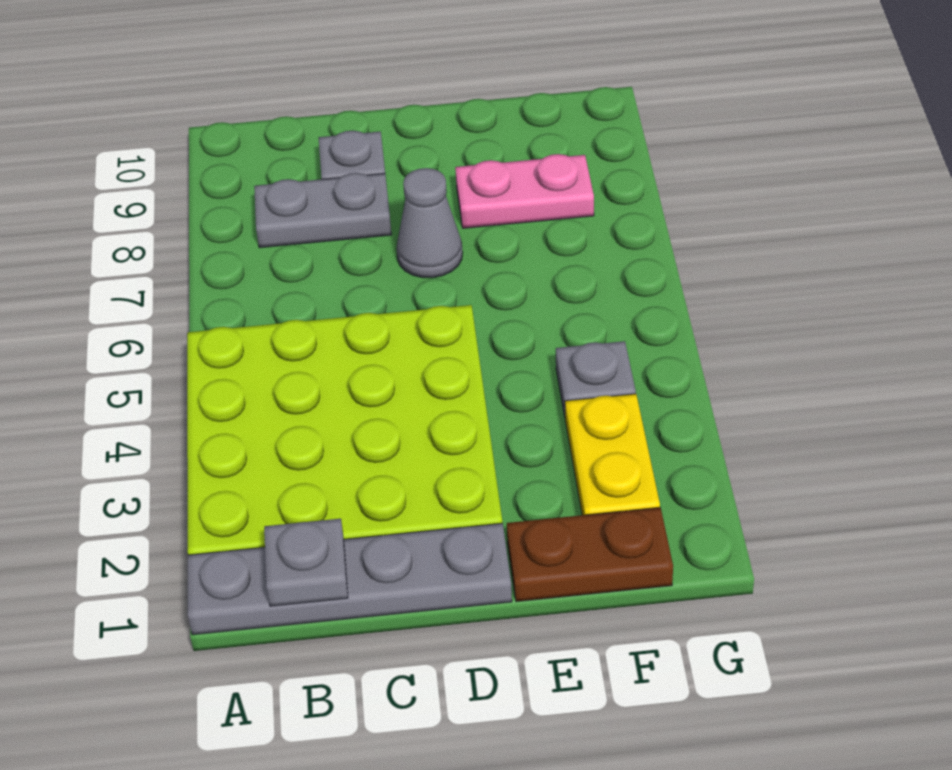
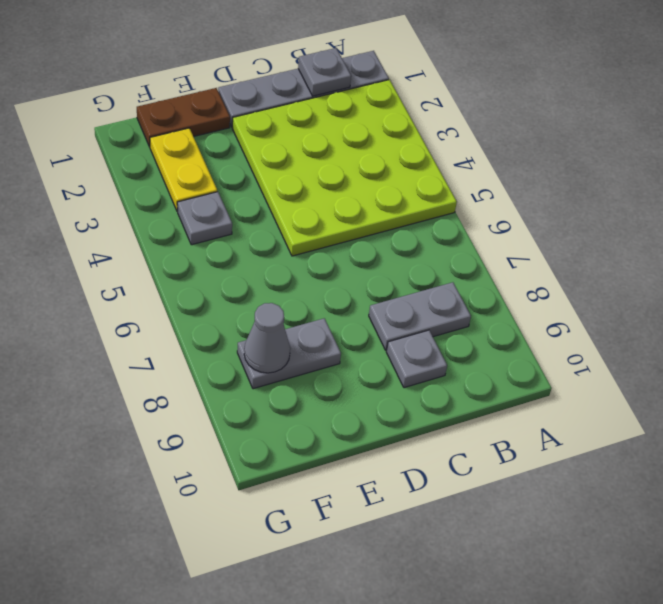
grey 1x1 cone [397,168,463,278] -> grey 1x1 cone moved to [244,303,290,373]
pink 1x2 plate [455,154,594,228] -> grey 1x2 plate [237,318,341,389]

